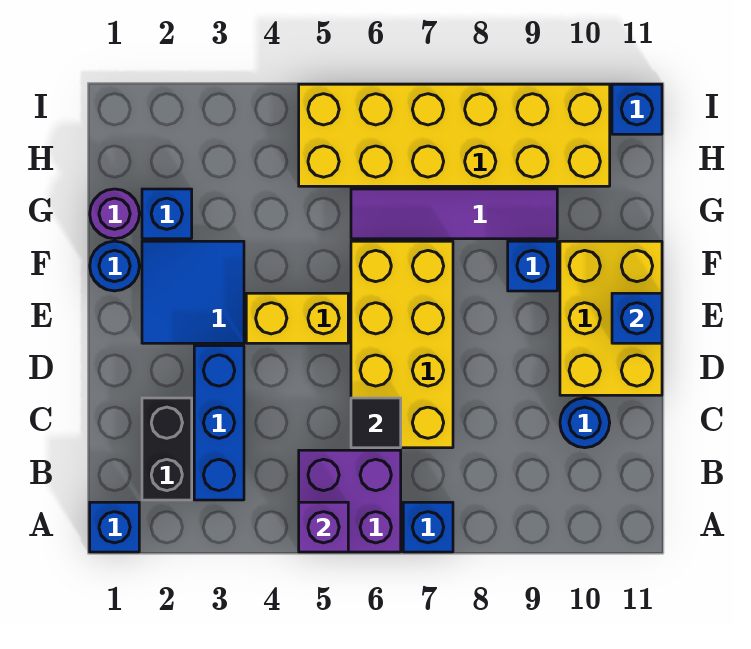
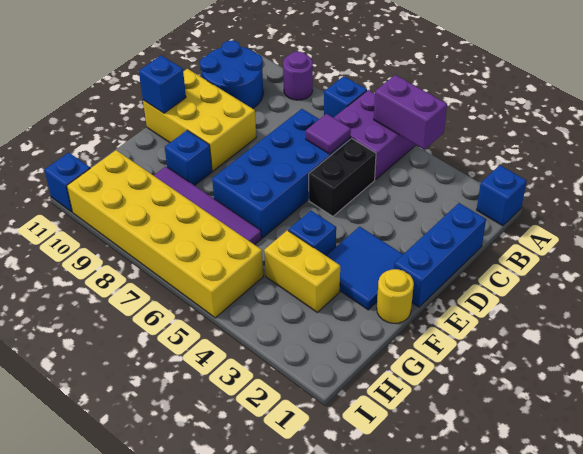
purple 1x1 brick [299,502,348,552] -> purple 1x2 brick [374,75,447,149]
black 1x2 brick [142,398,192,500] -> black 1x2 brick moved to [309,139,376,216]
blue 1x3 brick [194,346,244,500] -> blue 1x3 brick moved to [394,203,486,307]
yellow 2x4 brick [351,241,453,448] -> blue 2x4 brick [212,109,350,238]
black 1x1 tile [351,398,401,448] -> purple 1x1 tile [306,114,351,154]
blue 1x1 round brick [560,398,610,448] -> blue 2x2 round brick [200,40,263,109]
yellow 2x3 brick [560,241,662,395] -> yellow 2x3 brick turned to [143,69,256,171]
yellow 1x2 brick [246,293,348,343] -> yellow 1x2 brick moved to [264,230,340,312]
blue 1x1 round brick [90,241,139,291] -> yellow 1x1 round brick [377,269,414,323]
purple 1x1 round brick [90,189,139,239] -> purple 1x1 round brick moved to [283,52,313,100]
blue 1x1 brick [142,189,192,239] -> blue 1x1 brick moved to [288,211,336,256]

